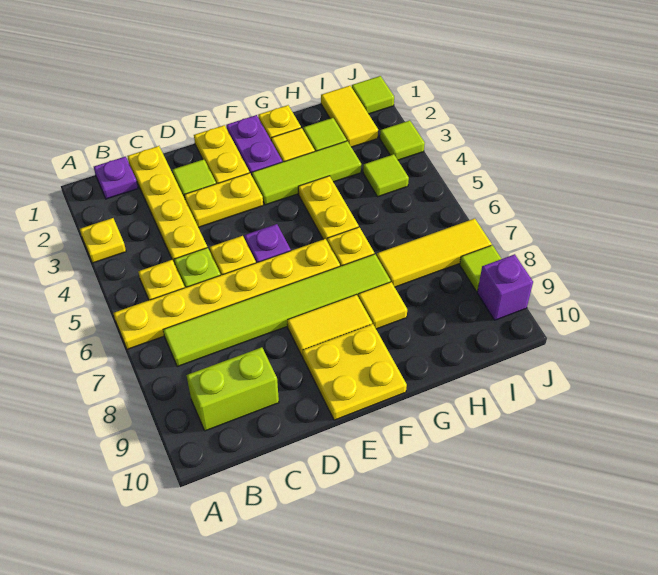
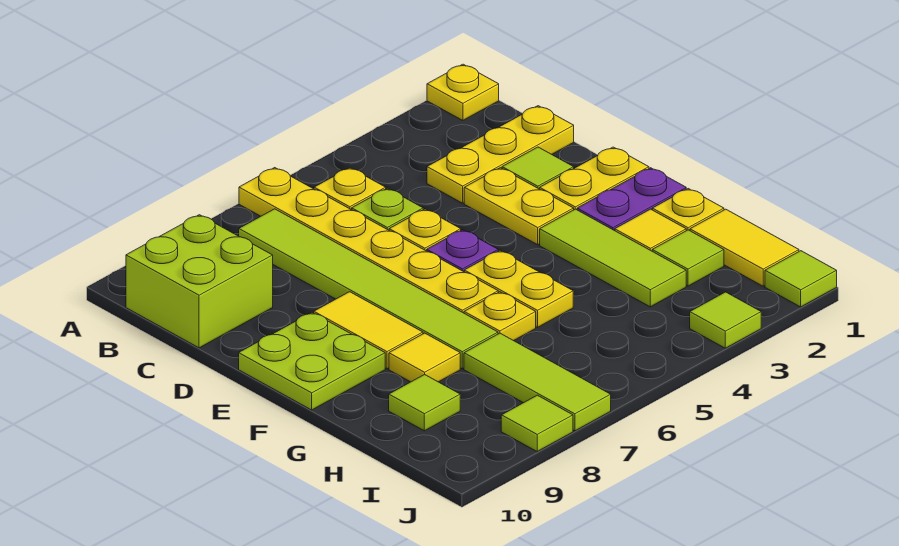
yellow 1x1 plate [80,218,126,263] -> yellow 1x1 plate moved to [427,64,499,121]
purple 1x1 plate [94,157,138,199] -> none
lime 1x2 brick [186,347,279,431] -> lime 2x2 brick [126,215,273,348]
yellow 1x4 plate [127,146,207,264] -> yellow 1x3 plate [427,106,574,203]
yellow 2x2 plate [303,324,407,420] -> lime 2x2 plate [239,313,385,410]
yellow 1x2 plate [298,176,359,240] -> yellow 1x2 plate turned to [464,251,573,327]
yellow 1x3 tile [377,219,492,287] -> lime 1x3 tile [464,333,611,431]
yellow 1x2 tile [321,86,378,147] -> yellow 1x2 tile turned to [690,209,799,286]
lime 1x1 tile [363,154,409,197] -> lime 1x1 tile moved to [389,374,460,431]
purple 1x1 brick [477,254,533,320] -> none

